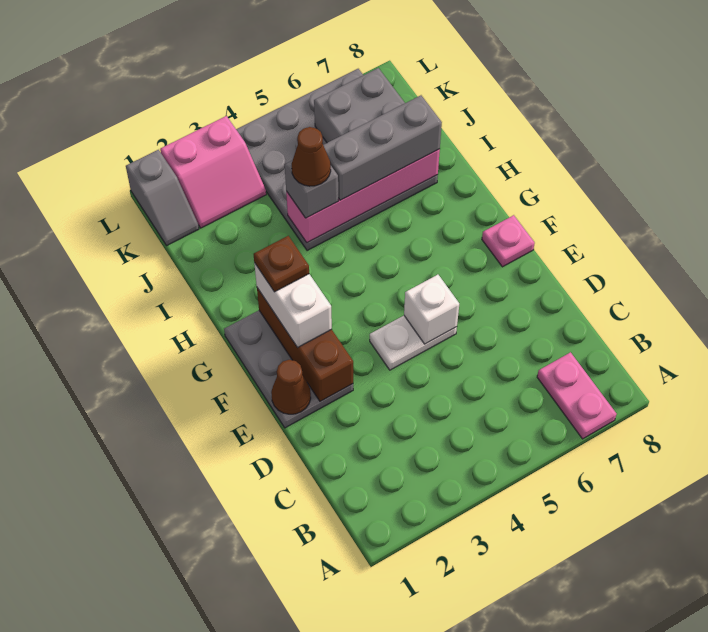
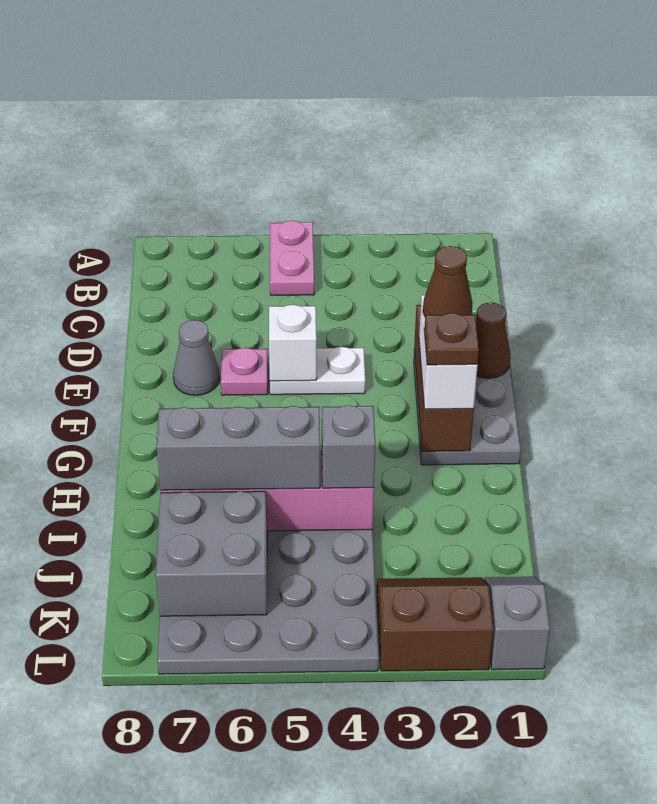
pink 1x2 plate [537,352,617,439] -> pink 1x2 plate moved to [270,221,314,295]
none -> grey 1x1 cone [173,320,220,395]
pink 1x1 plate [482,215,535,267] -> pink 1x1 plate moved to [221,348,268,395]
brown 1x1 cone [292,127,331,186] -> brown 1x1 cone moved to [423,246,473,316]
pink 2x2 slope [160,116,266,228] -> brown 2x2 slope [377,577,493,671]

